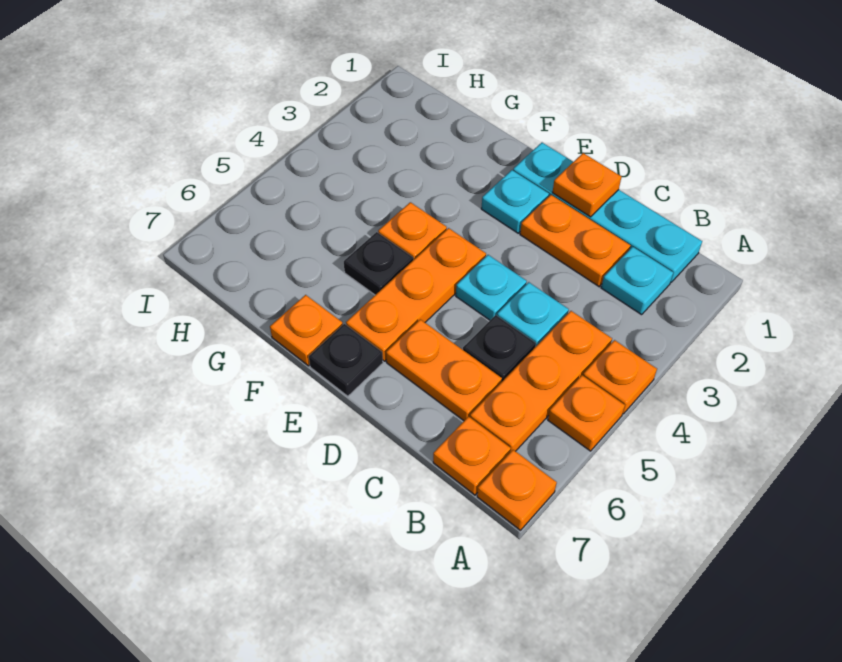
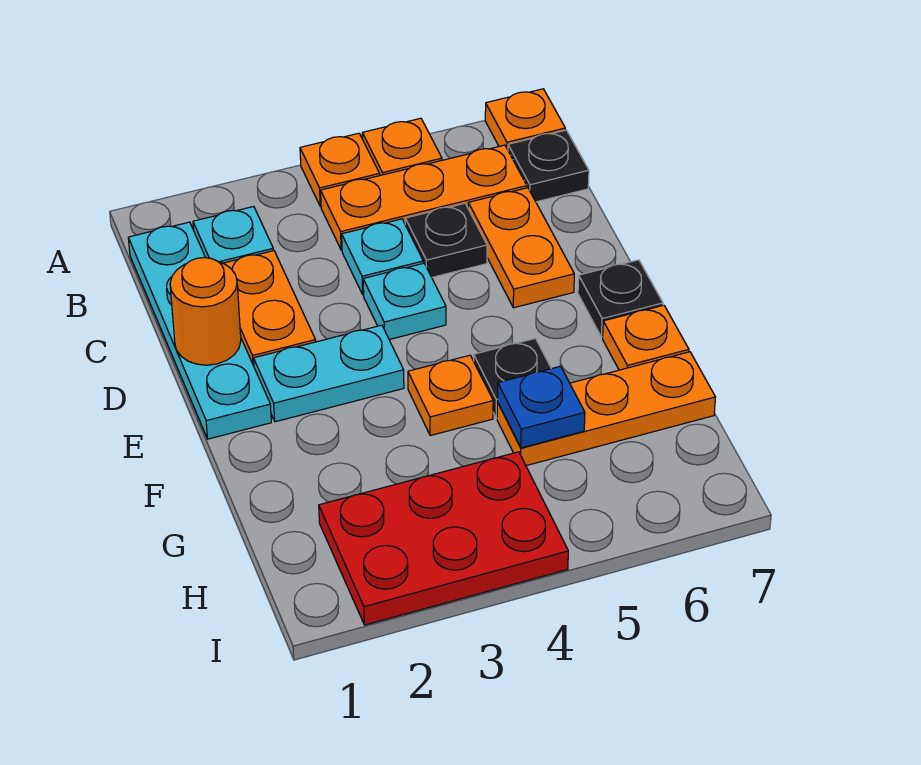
orange 1x1 plate [433,417,511,495] -> black 1x1 plate [508,130,589,202]
orange 1x1 plate [552,153,621,217] -> orange 1x1 round brick [170,258,241,365]
cyan 1x1 plate [481,170,549,233] -> cyan 1x2 plate [254,325,404,422]
orange 1x3 plate [346,228,486,361] -> orange 1x3 plate moved to [497,352,716,466]
none -> blue 1x1 plate [498,366,585,448]
none -> red 2x3 plate [319,452,568,625]

